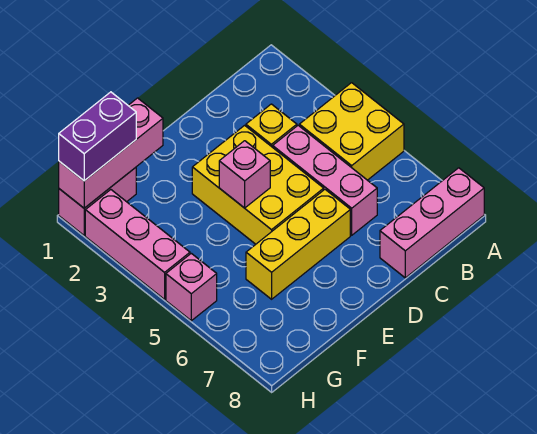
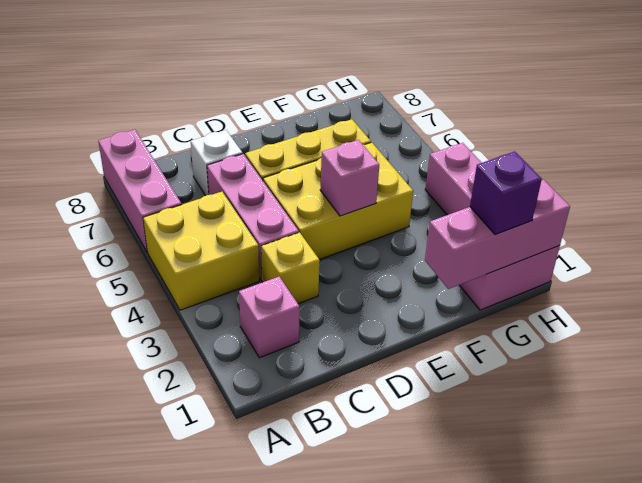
pink 1x3 brick [380,168,484,278] -> pink 1x3 brick turned to [98,130,182,252]
none -> white 1x1 brick [191,130,243,196]
yellow 2x3 brick [192,125,324,244] -> yellow 2x3 brick turned to [263,142,413,260]
purple 1x2 brick [59,92,136,181] -> purple 1x1 brick [470,151,542,234]
pink 1x1 brick [166,253,217,321] -> pink 1x1 brick moved to [239,277,299,358]

